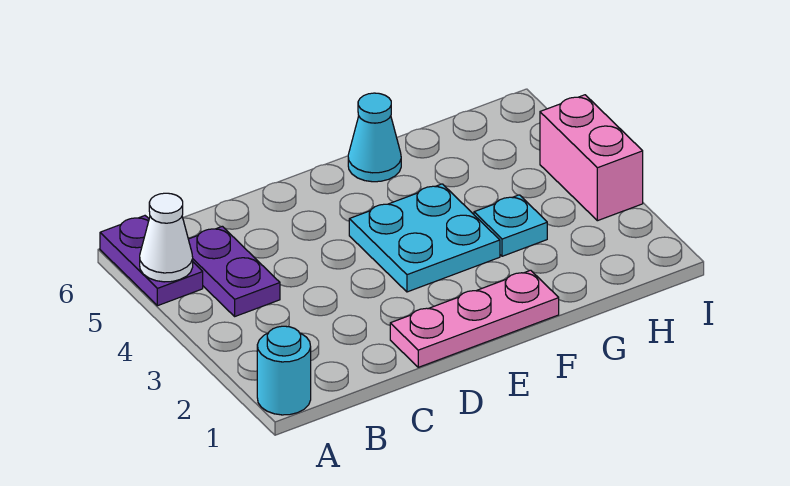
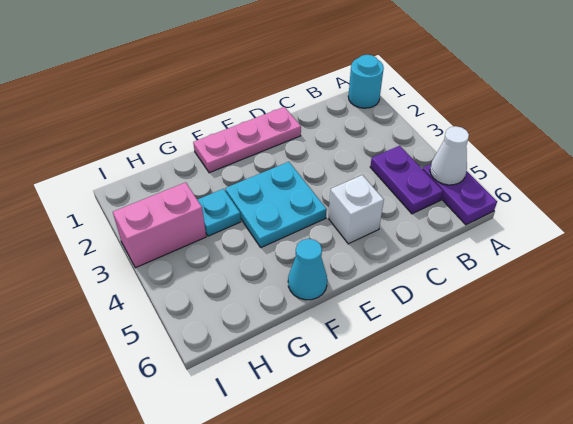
none -> white 1x1 brick [329,175,384,244]
pink 1x2 brick [540,95,643,221] -> pink 1x2 brick turned to [113,182,206,268]

